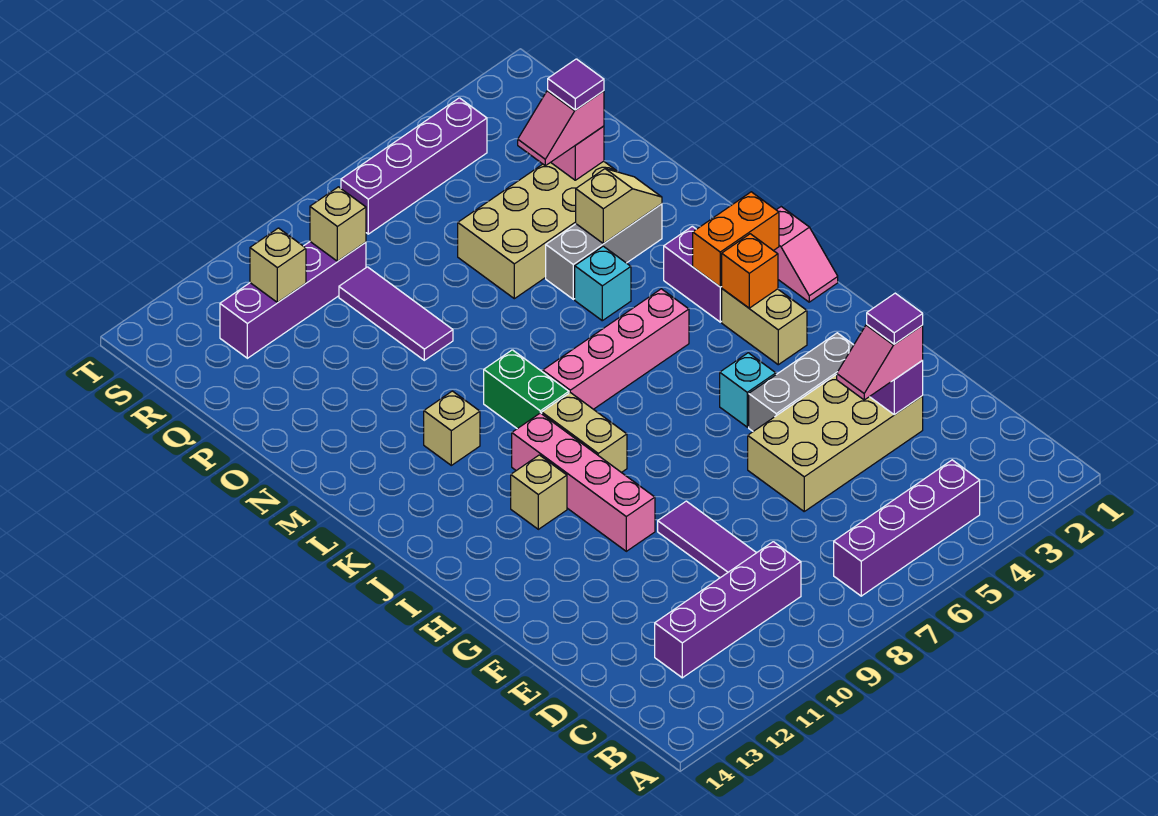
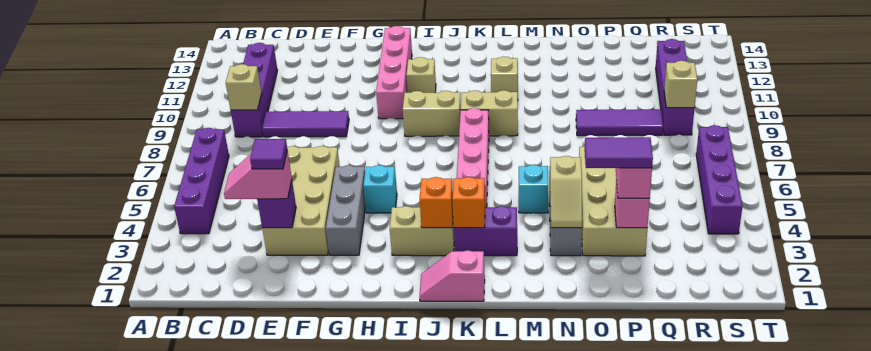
pink 1x2 slope [837,325,923,400] -> pink 1x2 slope turned to [224,150,292,199]
pink 1x4 brick [512,413,655,551] -> pink 1x4 brick turned to [376,26,412,119]
orange 1x2 brick [693,192,779,287] -> orange 1x1 brick [452,177,485,228]
green 1x2 brick [484,350,569,429] -> tan 1x2 brick [461,90,518,136]
purple 1x1 tile [548,59,604,110] -> purple 1x2 tile [585,137,653,168]
tan 1x1 brick [250,228,306,302] -> tan 1x1 brick moved to [226,64,262,110]

